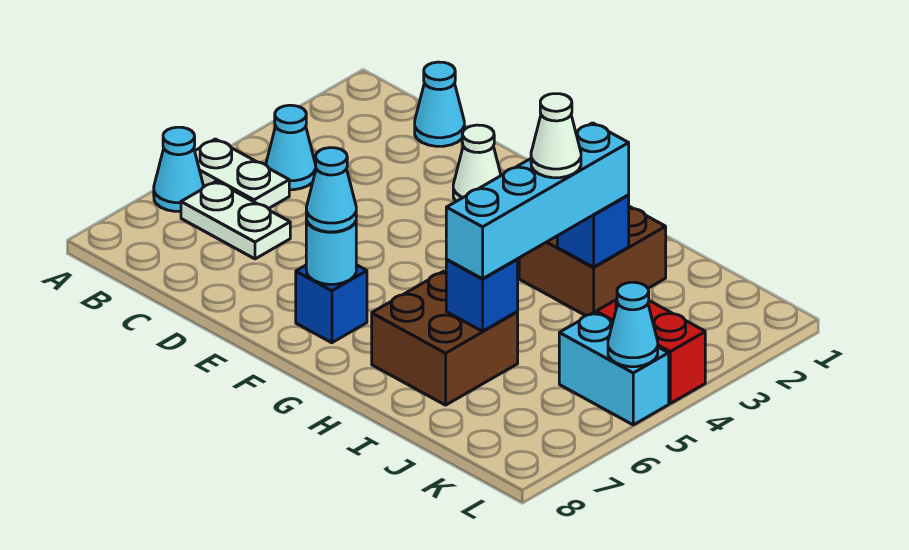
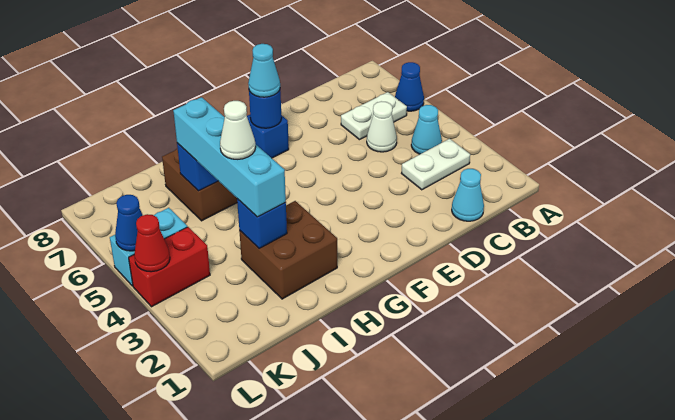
white 1x2 plate [195,139,289,209] -> white 1x2 plate moved to [401,139,470,190]
cyan 1x1 cone [154,127,204,211] -> blue 1x1 cone [395,62,424,111]
white 1x1 cone [453,125,501,201] -> white 1x1 cone moved to [367,101,397,152]
cyan 1x1 round brick [306,218,356,284] -> blue 1x1 round brick [249,90,281,128]
none -> red 1x1 cone [134,214,170,272]
cyan 1x1 cone [608,282,658,367] -> blue 1x1 cone [115,195,143,251]

